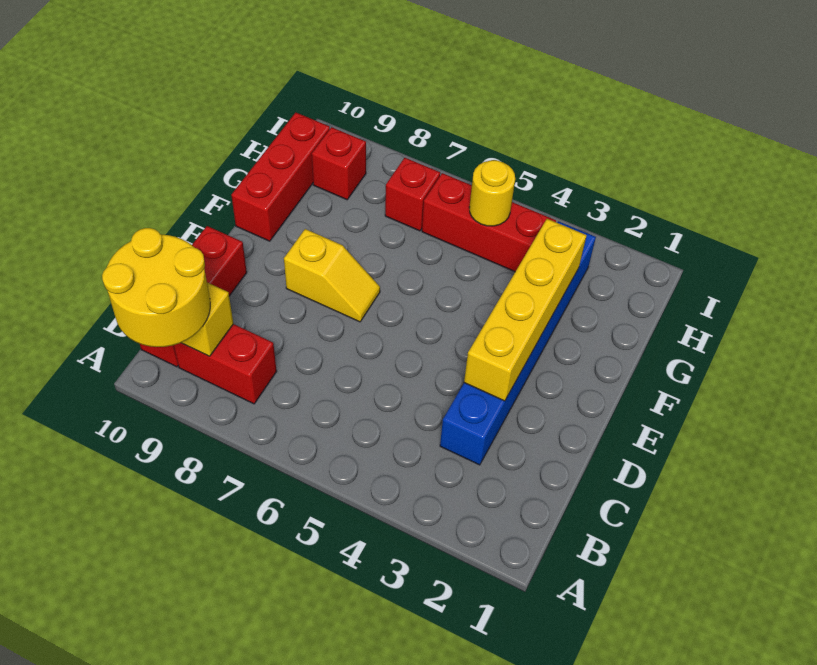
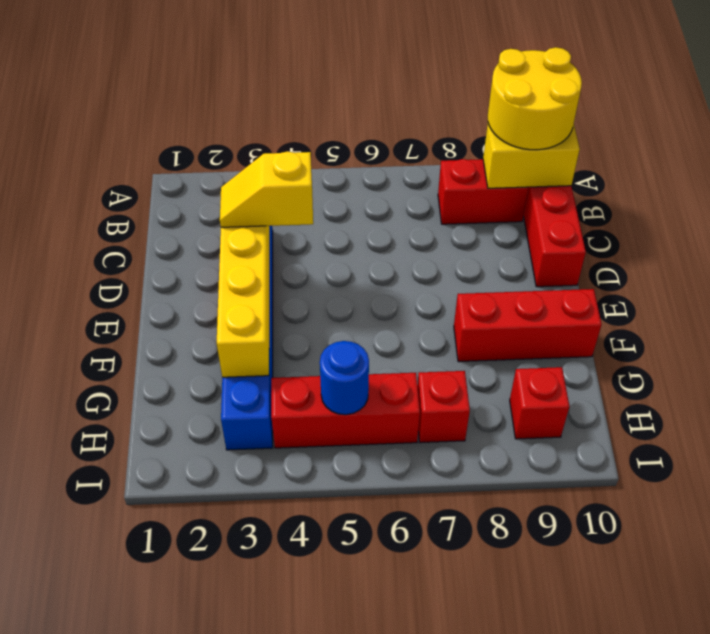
yellow 1x2 slope [284,229,380,322] -> yellow 1x2 slope moved to [220,152,313,227]
red 1x3 brick [231,113,330,241] -> red 1x3 brick turned to [454,289,602,362]
yellow 1x1 round brick [469,160,515,226] -> blue 1x1 round brick [320,341,369,415]

